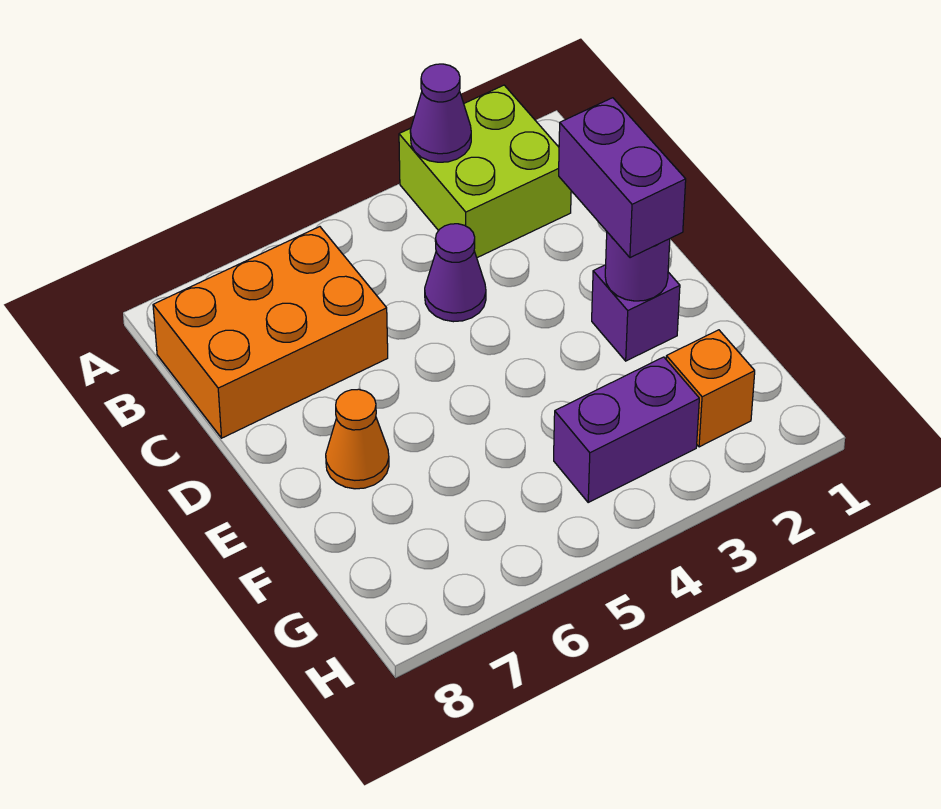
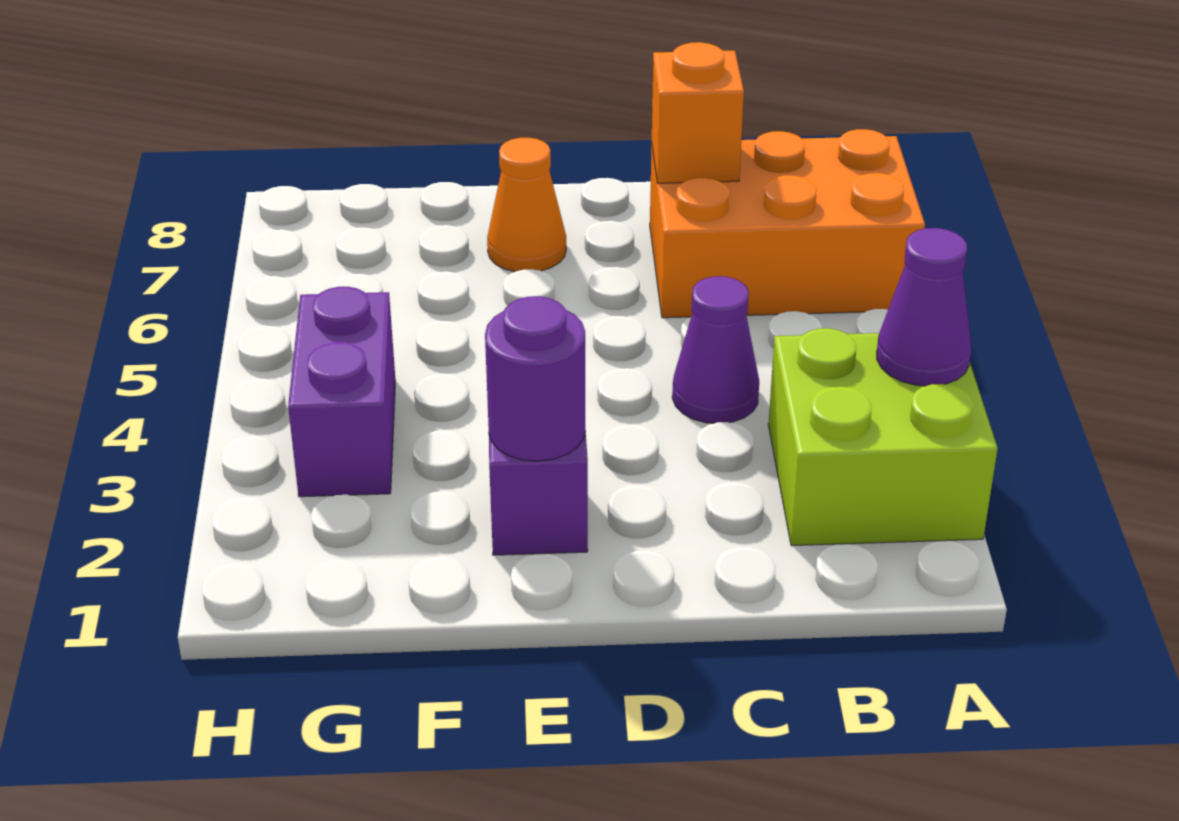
orange 2x3 brick [153,227,388,438] -> orange 2x3 brick turned to [650,129,925,318]
purple 1x2 brick [559,98,686,258] -> none
orange 1x1 brick [666,330,755,447] -> orange 1x1 brick moved to [652,42,744,183]

